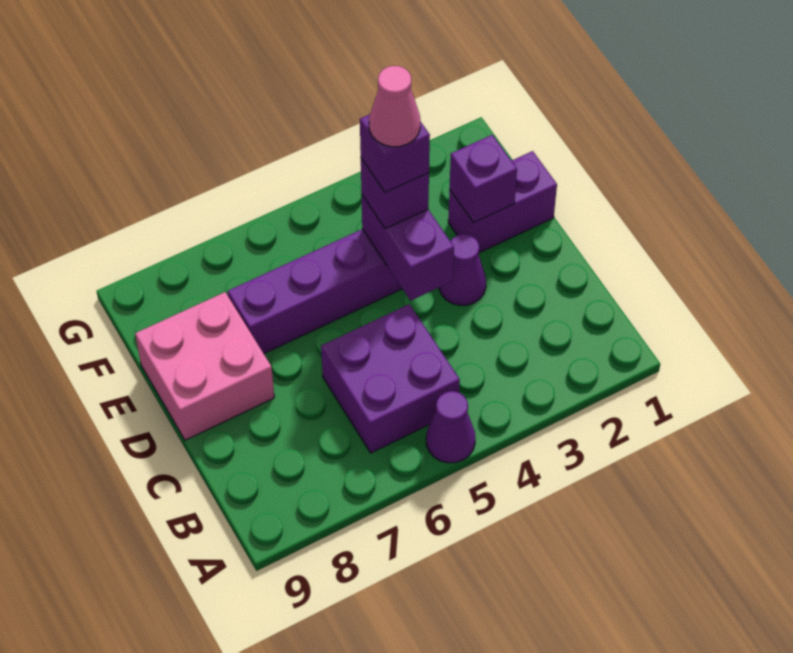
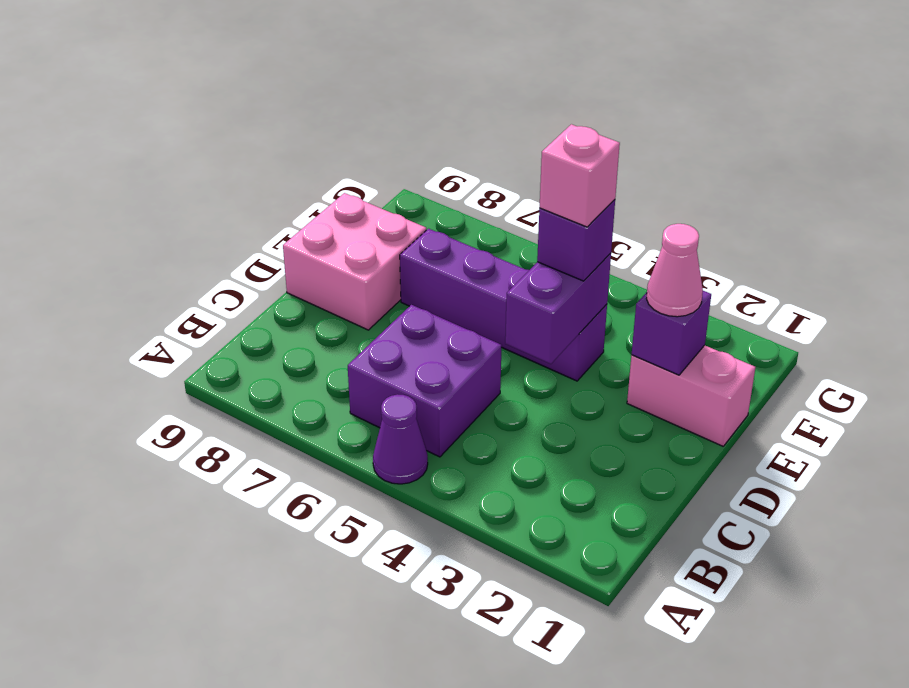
purple 1x1 cone [439,234,486,305] -> none
purple 1x2 brick [448,151,557,253] -> pink 1x2 brick [627,345,755,446]
purple 1x1 brick [360,114,430,193] -> pink 1x1 brick [539,124,620,227]
pink 1x1 cone [369,66,420,147] -> pink 1x1 cone moved to [646,224,703,317]

